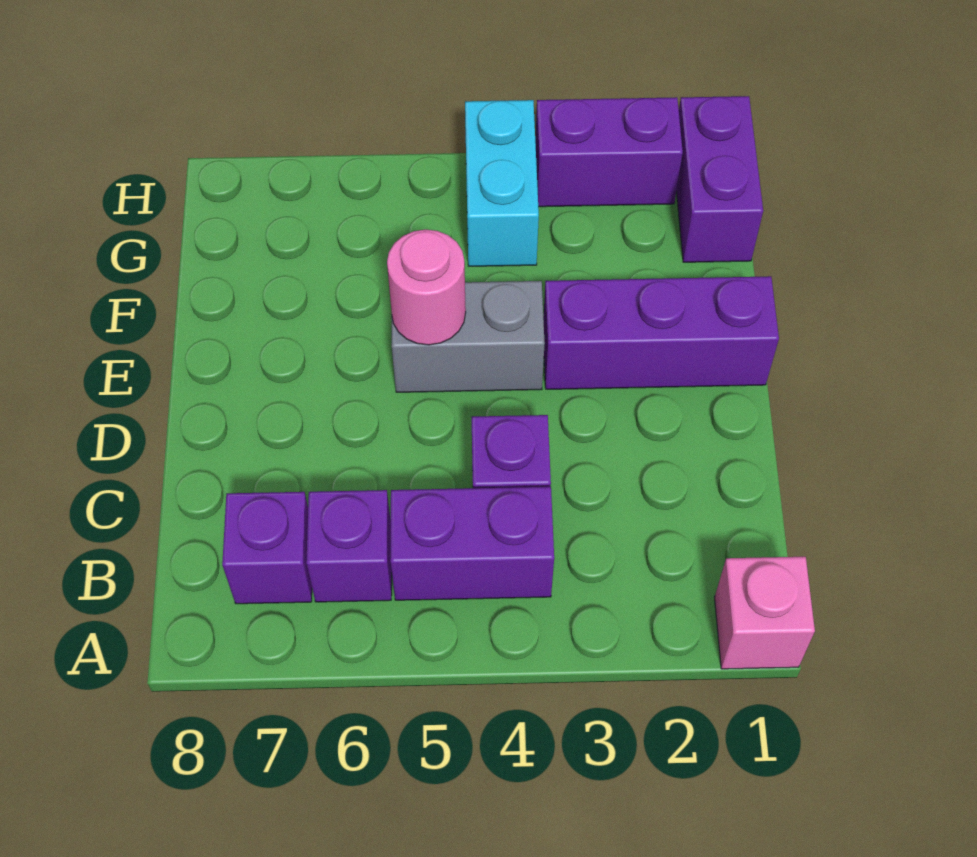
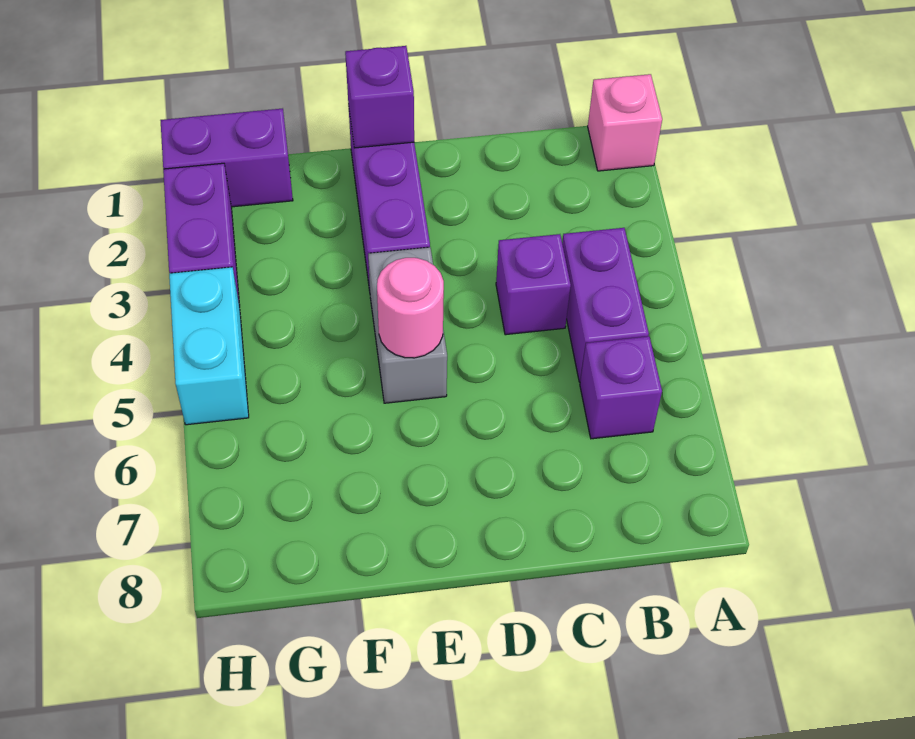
purple 1x1 brick [222,492,312,604] -> purple 1x1 brick moved to [345,46,414,148]
cyan 1x2 brick [465,100,539,266] -> cyan 1x2 brick turned to [169,267,249,425]

